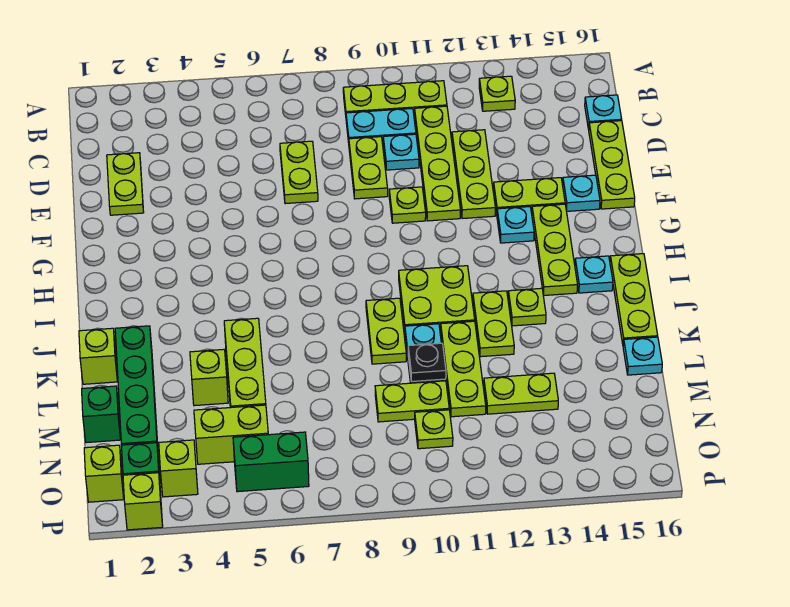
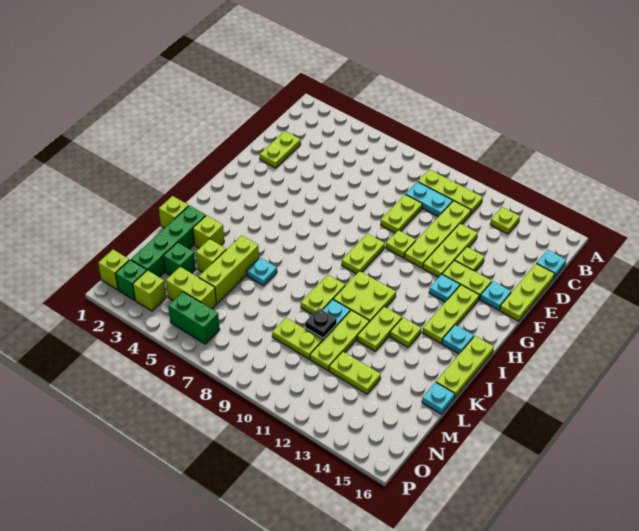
lime 1x2 plate [280,141,318,204] -> lime 1x2 plate moved to [342,234,385,274]
cyan 1x1 plate [383,134,419,170] -> cyan 1x1 plate moved to [246,258,277,286]
green 1x1 brick [82,386,121,443] -> green 1x1 brick moved to [163,242,196,276]
lime 1x1 plate [415,410,453,449] -> lime 1x1 plate moved to [455,247,484,271]
lime 1x1 brick [123,473,163,530] -> lime 1x1 brick moved to [193,215,224,248]

